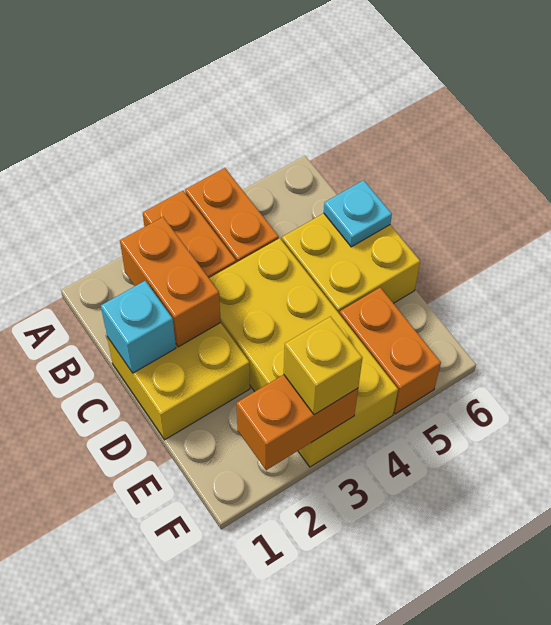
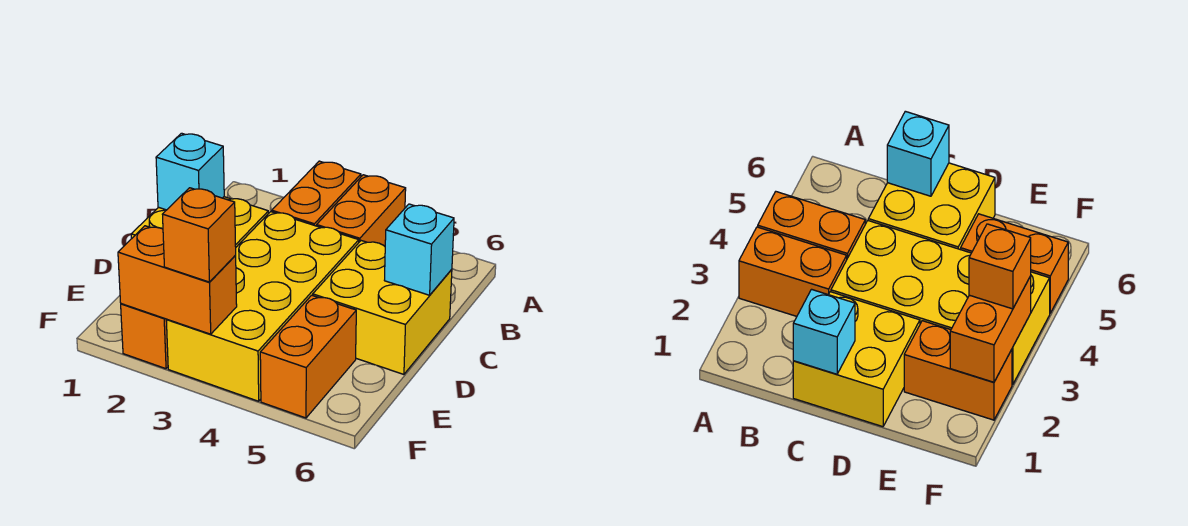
orange 1x2 brick [120,217,221,347] -> orange 1x2 brick moved to [121,304,168,369]
cyan 1x1 plate [324,180,392,247] -> cyan 1x1 brick [384,204,454,295]
yellow 1x1 brick [284,317,362,415] -> orange 1x1 brick [162,188,236,282]

